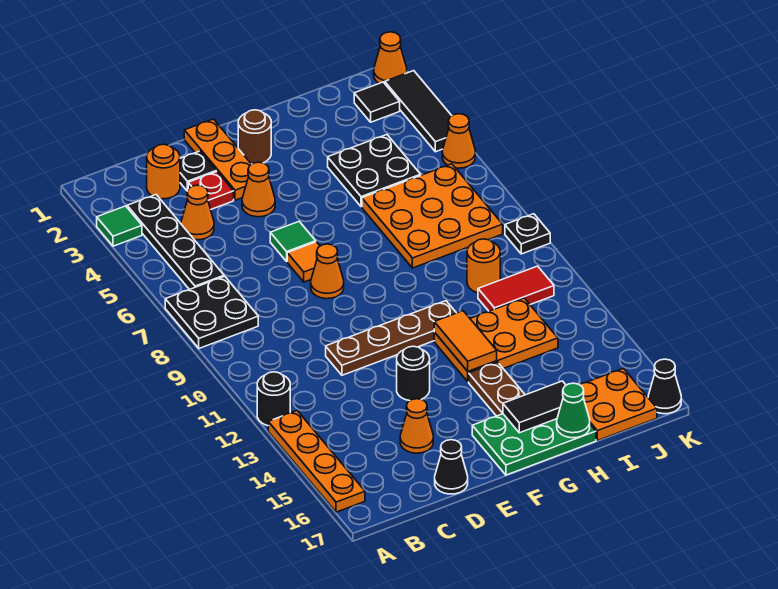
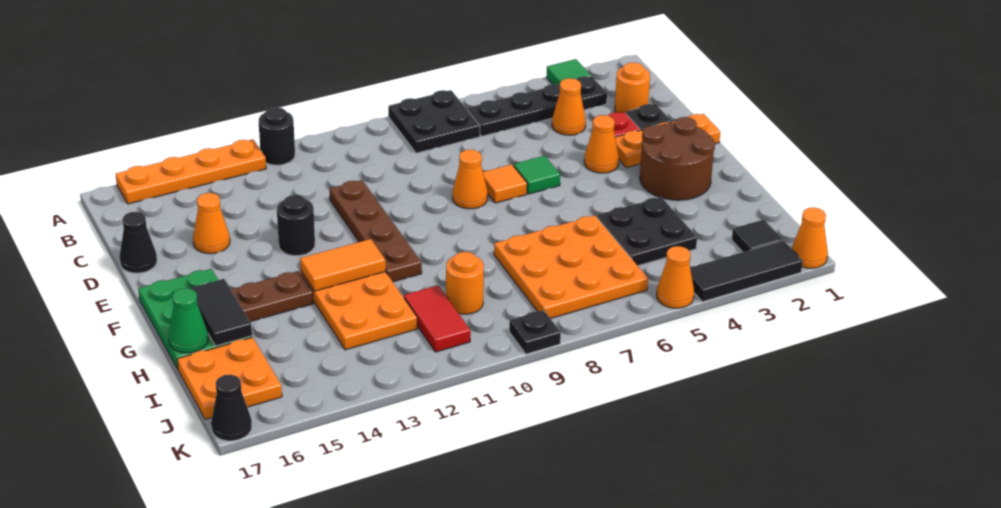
brown 1x1 round brick [238,110,271,164] -> brown 2x2 round brick [640,117,715,200]

